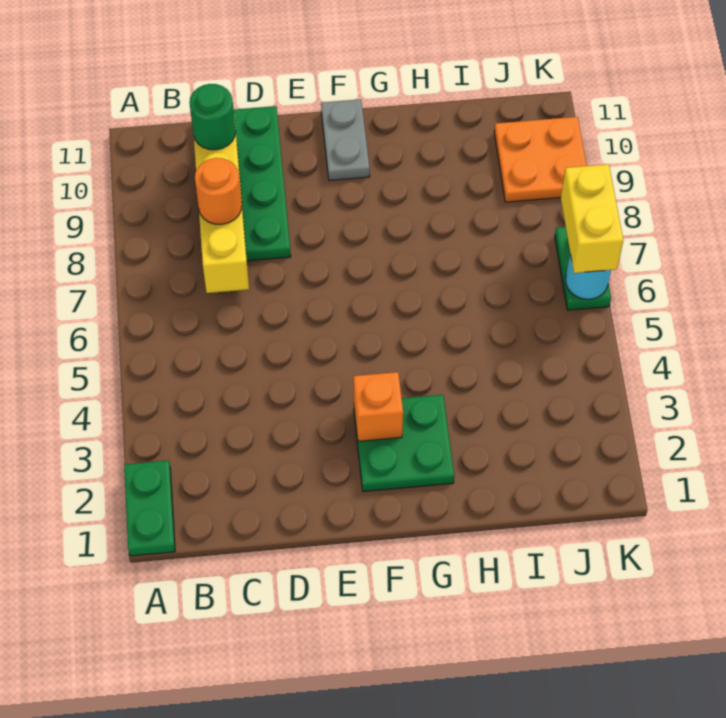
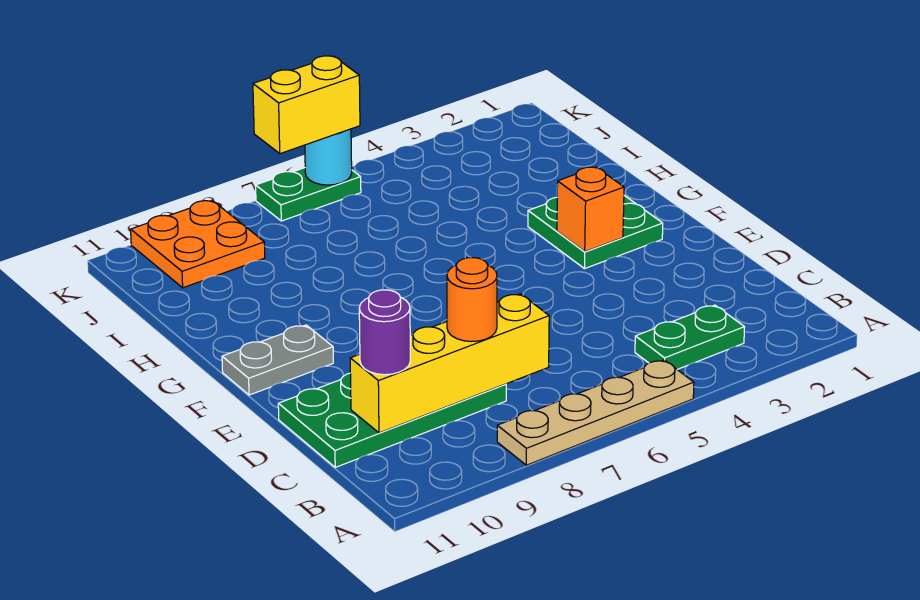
green 1x2 plate [124,460,175,556] -> green 1x2 plate moved to [635,305,745,369]
none -> tan 1x4 plate [497,360,694,465]
green 1x1 round brick [190,84,236,150] -> purple 1x1 round brick [359,290,410,375]

